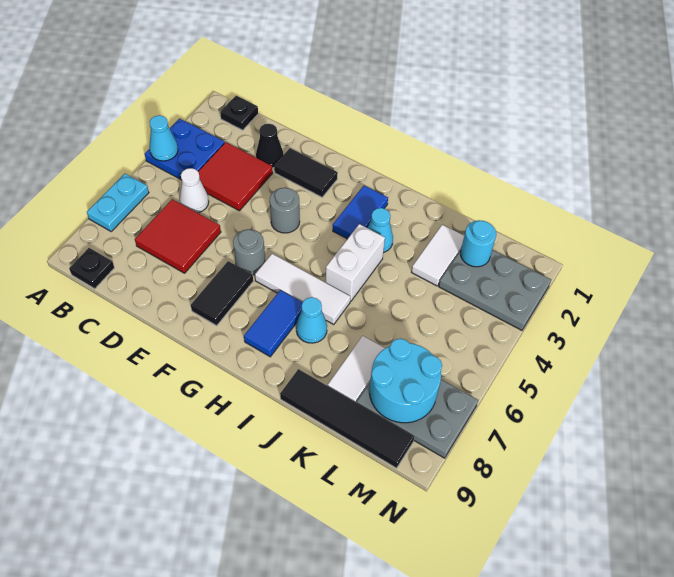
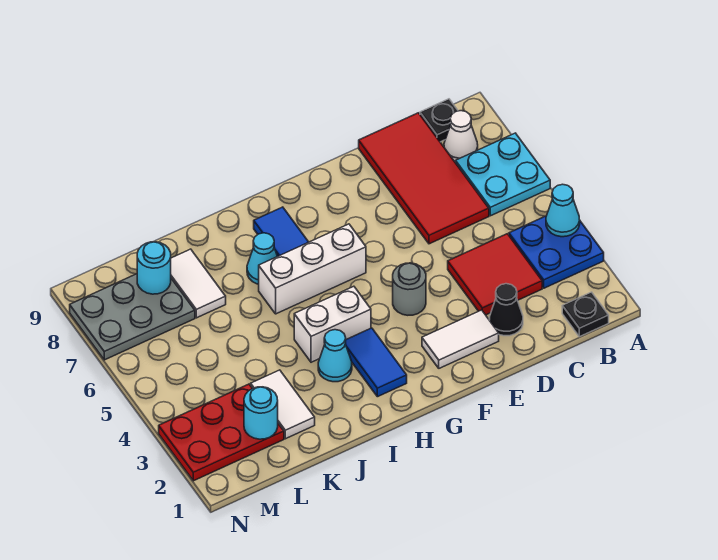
cyan 1x2 plate [87,174,149,231] -> cyan 2x2 plate [456,133,550,216]
white 1x1 cone [180,168,209,213] -> white 1x1 cone moved to [444,111,478,162]
red 2x2 tile [135,199,221,273] -> red 2x4 tile [359,113,489,244]
black 1x2 tile [274,148,338,197] -> white 1x2 tile [422,310,499,368]
grey 1x1 round brick [233,229,265,275] -> none
black 1x2 tile [191,261,253,325] -> none
white 1x3 tile [255,254,350,325] -> white 1x3 brick [259,224,366,314]
white 1x2 brick [326,224,385,301] -> white 1x2 brick turned to [294,286,371,362]
black 1x4 tile [280,369,414,468] -> none
grey 2x3 plate [439,250,551,330] -> red 2x3 plate [159,384,284,481]
cyan 2x2 round brick [370,339,442,423] -> cyan 1x1 round brick [137,242,171,294]

